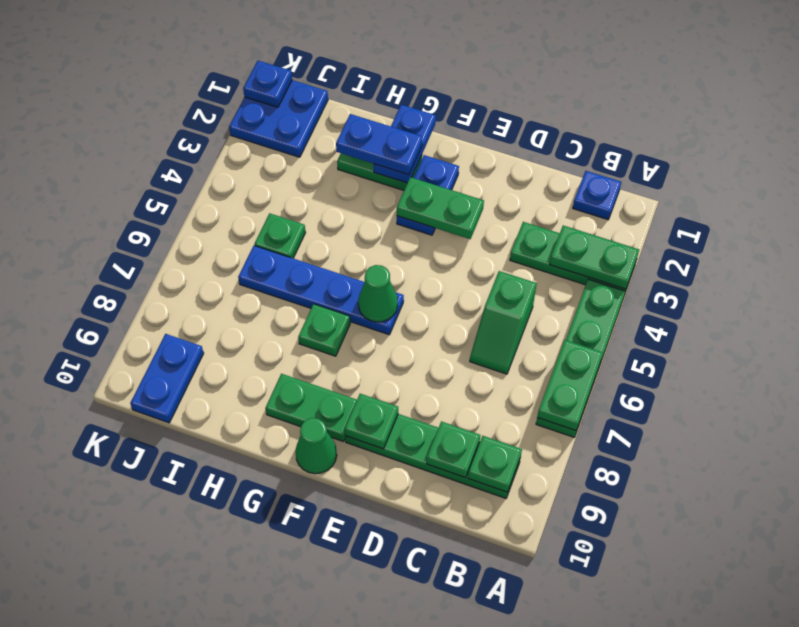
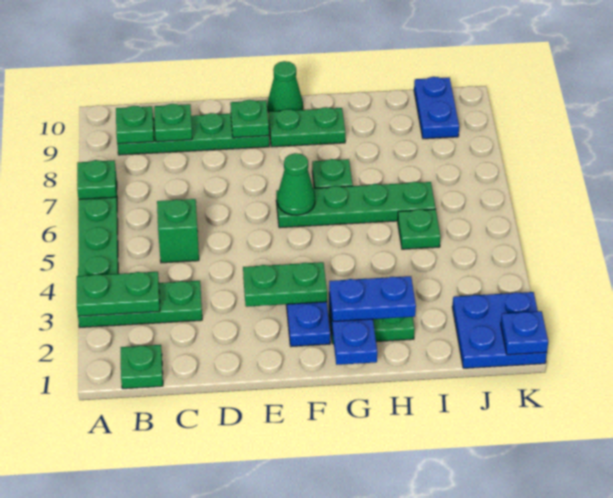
green 1x2 plate [537,340,603,431] -> green 1x1 plate [77,160,116,199]
blue 1x1 plate [573,171,621,220] -> green 1x1 plate [121,345,163,389]
blue 1x4 plate [238,246,404,335] -> green 1x4 plate [276,182,436,228]

